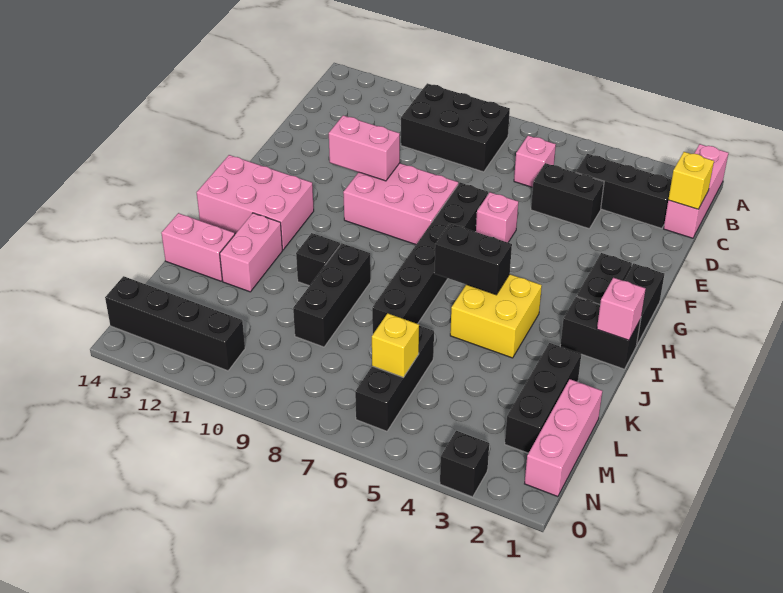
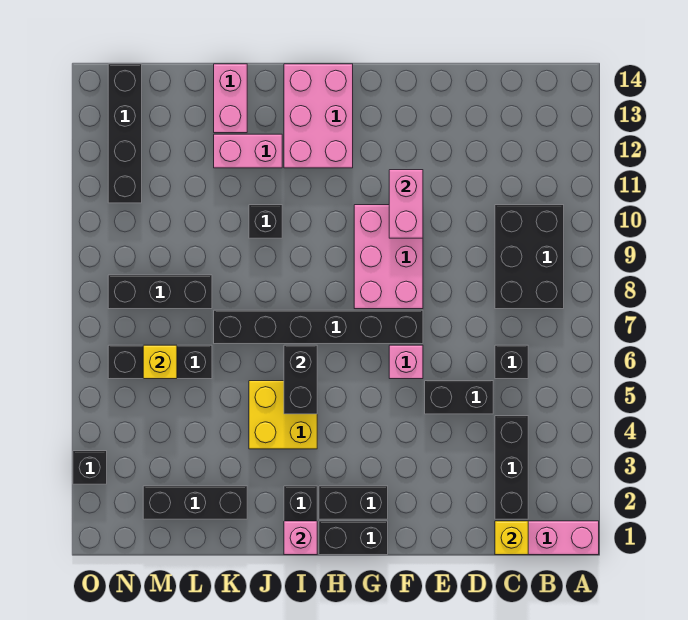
pink 1x1 brick [514,136,556,187] -> black 1x1 brick [495,345,528,379]
black 1x2 brick [531,163,604,229] -> black 1x2 brick turned to [425,381,493,414]
black 1x3 brick [293,243,371,347] -> black 1x3 brick moved to [108,275,212,309]
pink 1x3 brick [525,379,602,497] -> none

